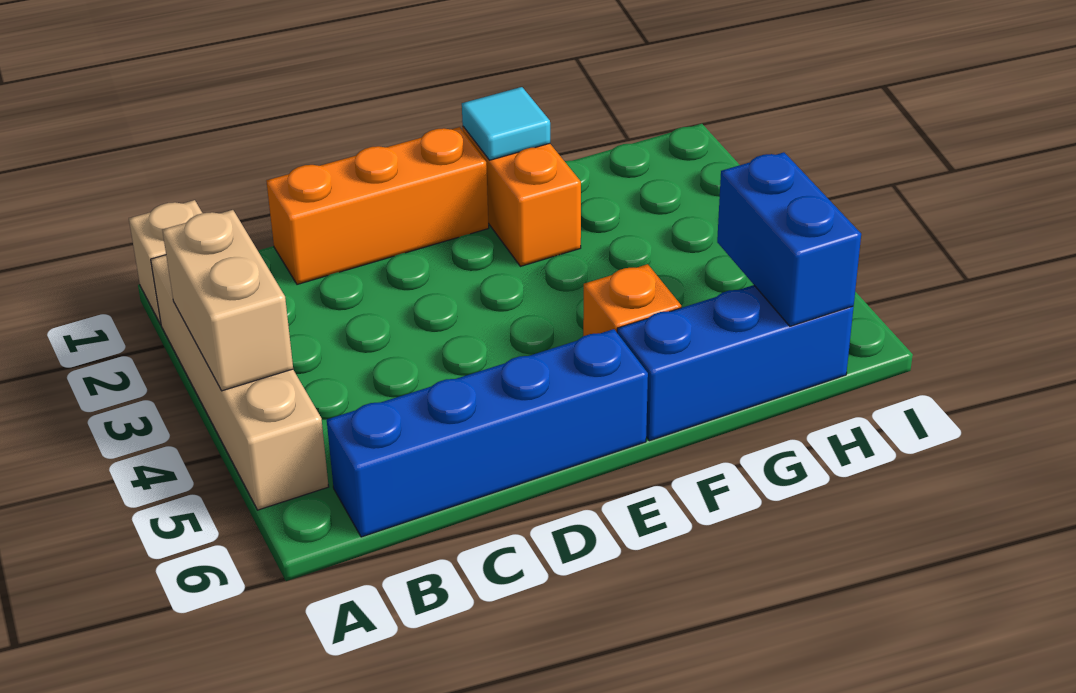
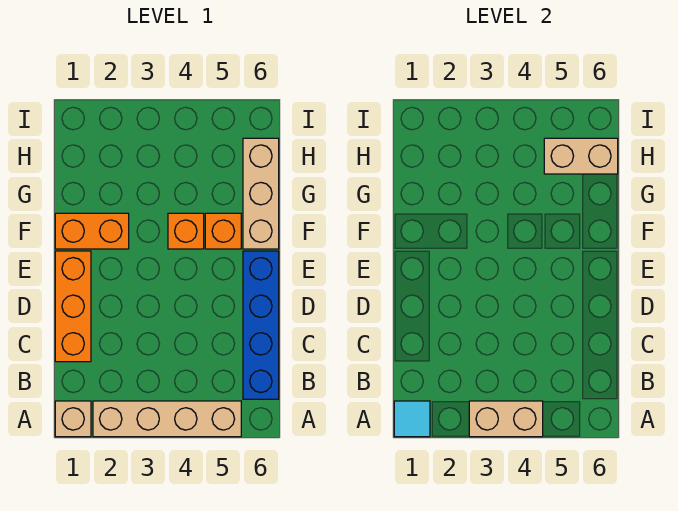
cyan 1x1 tile [462,87,550,160] -> cyan 1x1 tile moved to [394,401,430,437]
none -> orange 1x1 brick [168,213,204,249]
blue 1x3 brick [617,285,854,441] -> tan 1x3 brick [243,138,279,249]
blue 1x2 brick [717,152,861,326] -> tan 1x2 brick [544,138,618,174]

